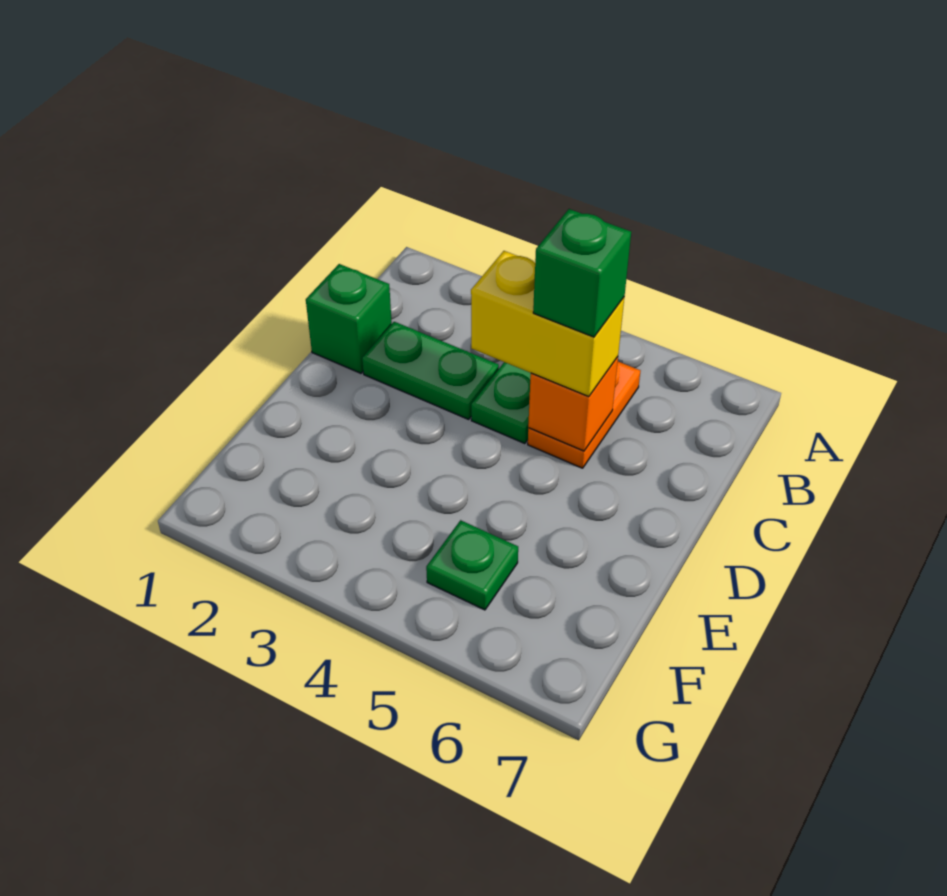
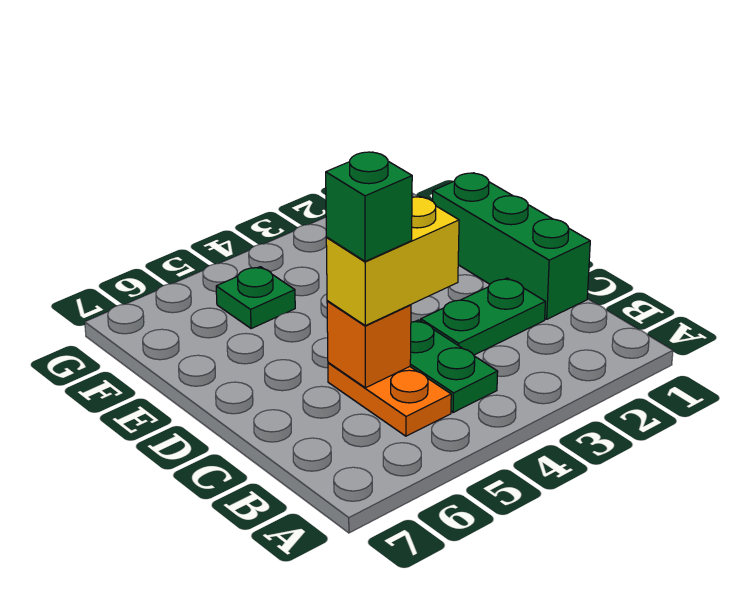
green 1x1 brick [306,264,392,373] -> green 1x3 brick [433,173,590,319]

